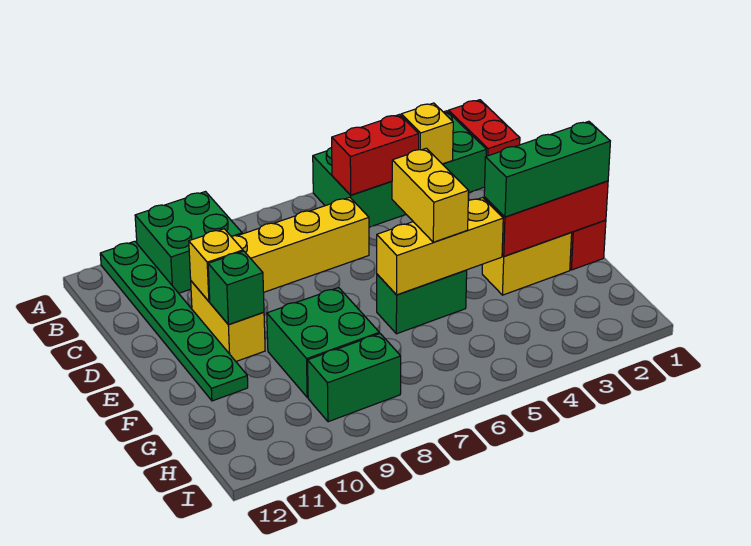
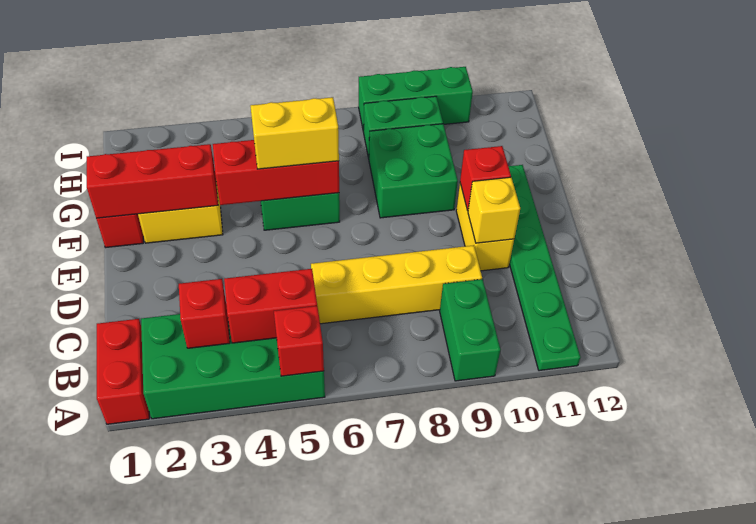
none -> red 1x1 brick [274,306,324,376]
green 2x2 brick [135,192,242,293] -> green 1x2 brick [440,279,501,381]
yellow 1x1 brick [401,103,453,164] -> red 1x1 brick [179,279,230,348]
yellow 1x2 brick [392,148,469,242] -> yellow 1x2 brick turned to [250,97,339,169]
green 1x1 brick [208,251,264,325] -> red 1x1 brick [460,146,511,211]
green 1x3 brick [484,121,610,217] -> green 1x3 brick moved to [359,67,473,132]
yellow 1x3 brick [377,198,503,295] -> red 1x3 brick [213,140,339,205]

